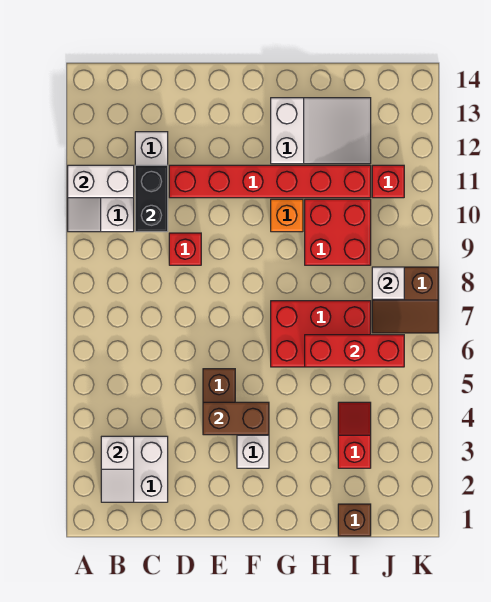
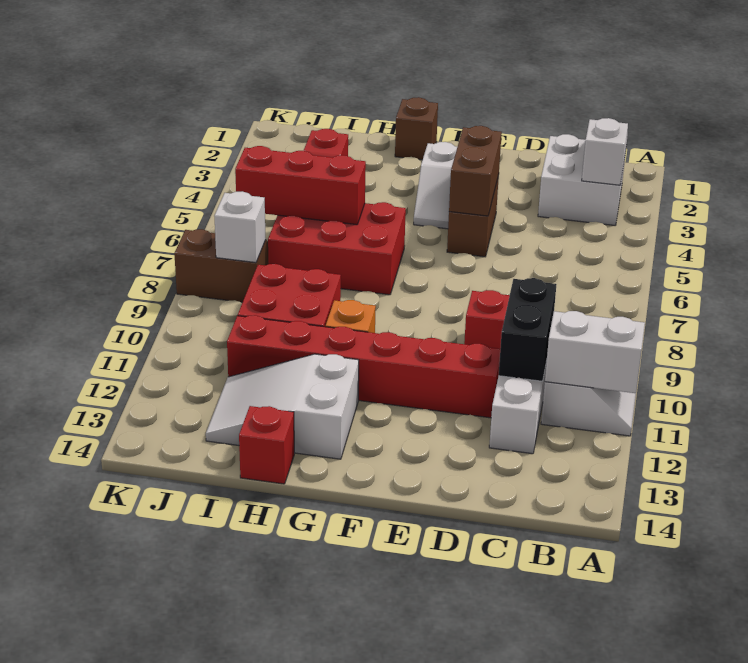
brown 1x2 brick [203,402,269,435] -> brown 1x2 brick turned to [449,126,502,216]
brown 1x1 brick [338,504,371,536] -> brown 1x1 brick moved to [395,97,438,160]
red 1x1 brick [372,165,404,198] -> red 1x1 brick moved to [239,406,294,484]

